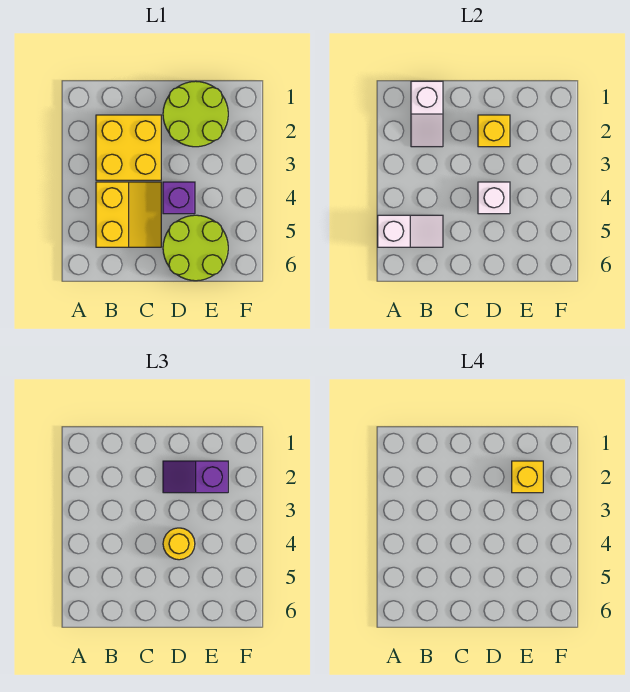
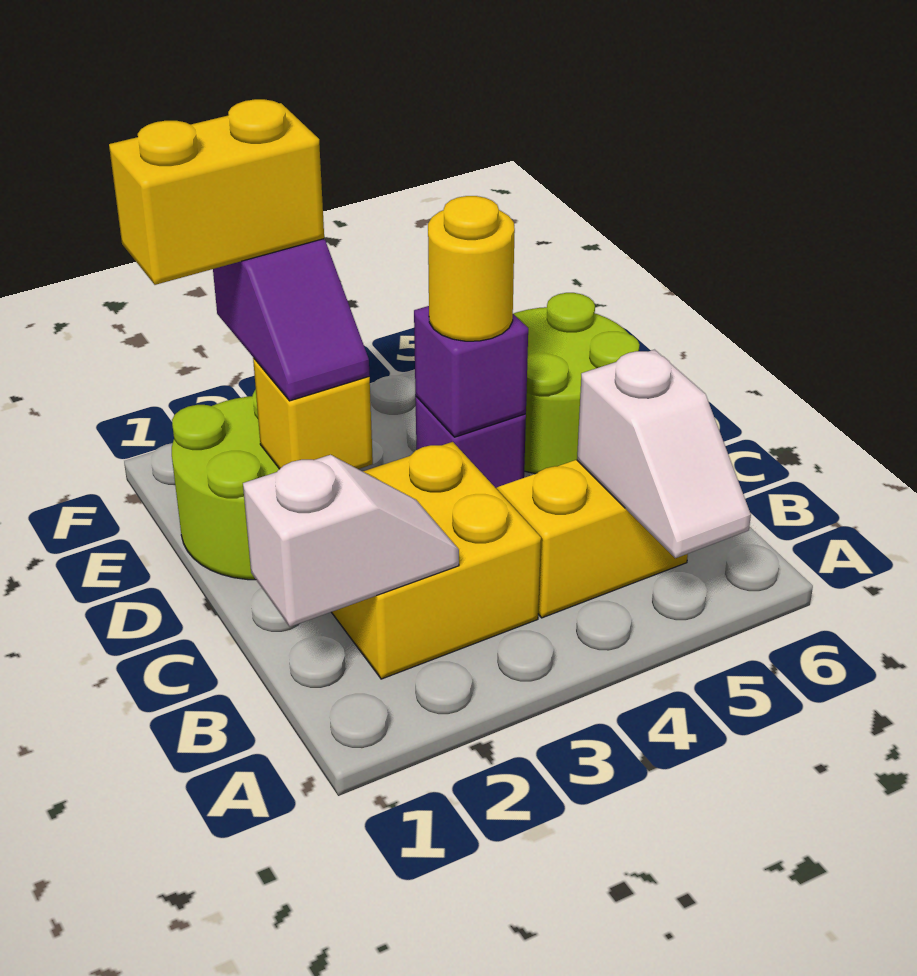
white 1x2 slope [378,215,443,247] -> white 1x2 slope turned to [577,350,751,558]
white 1x1 brick [478,182,510,214] -> purple 1x1 brick [414,306,528,437]
yellow 1x1 brick [512,461,543,493] -> yellow 1x2 brick [109,99,324,285]

